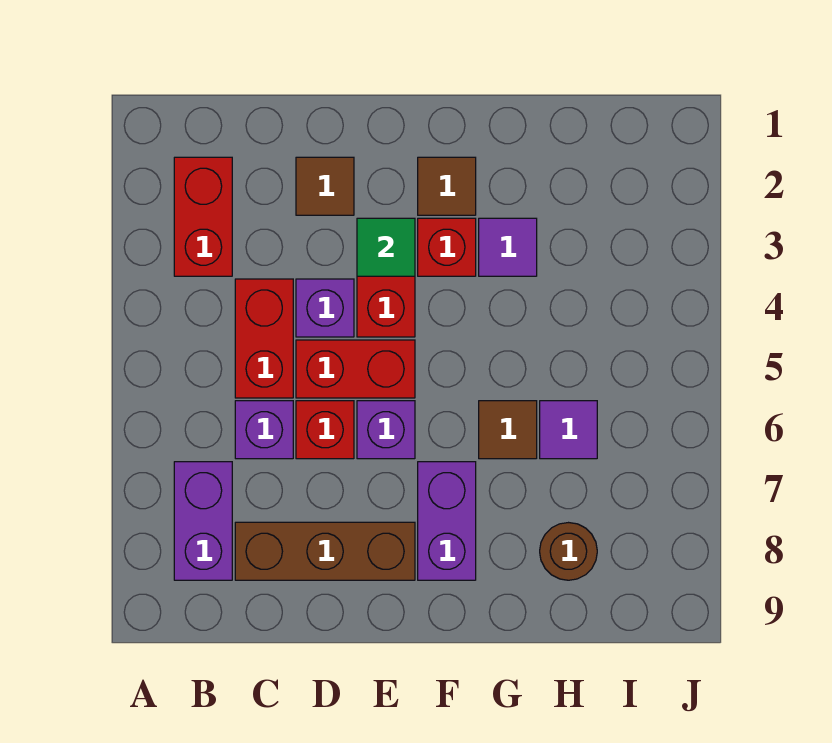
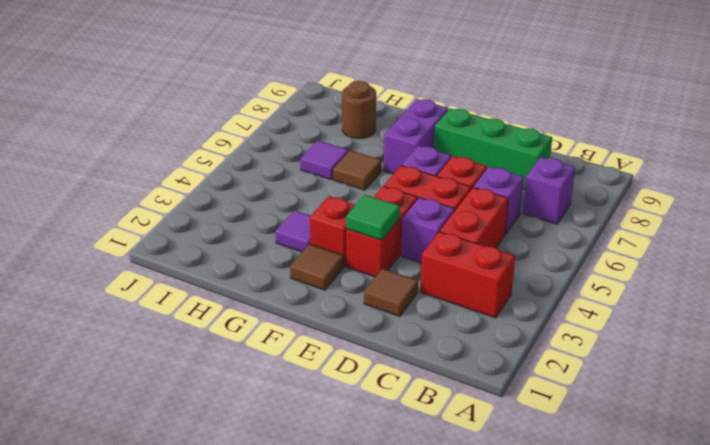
red 1x2 brick [174,157,232,276] -> red 1x2 brick turned to [420,232,515,318]
purple 1x2 brick [174,462,232,580] -> purple 1x1 brick [523,157,575,224]
brown 1x3 brick [235,522,415,580] -> green 1x3 brick [434,108,552,189]

